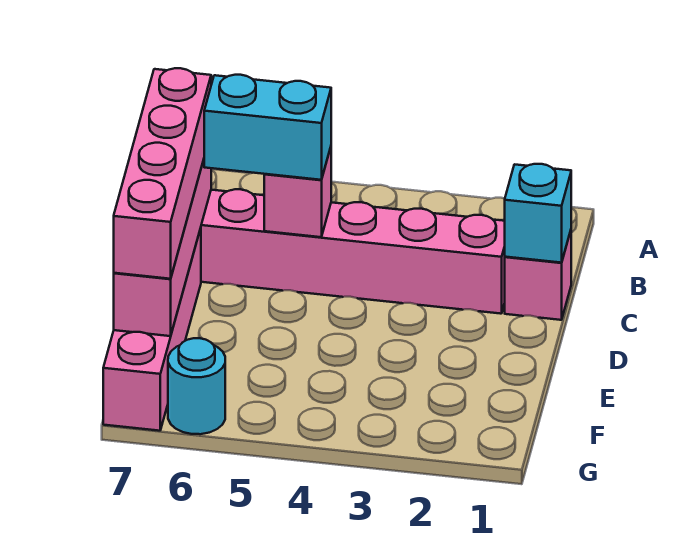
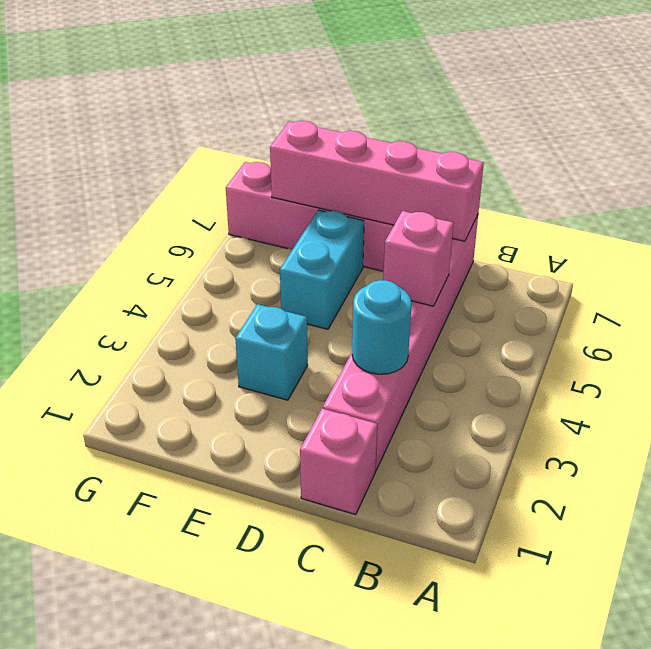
cyan 1x1 brick [505,164,571,263] -> cyan 1x1 brick moved to [235,304,308,400]
cyan 1x2 brick [204,75,331,180] -> cyan 1x2 brick moved to [280,210,364,329]
pink 1x4 brick [114,68,211,279] -> none
cyan 1x1 round brick [168,338,225,434] -> cyan 1x1 round brick moved to [352,280,412,374]

